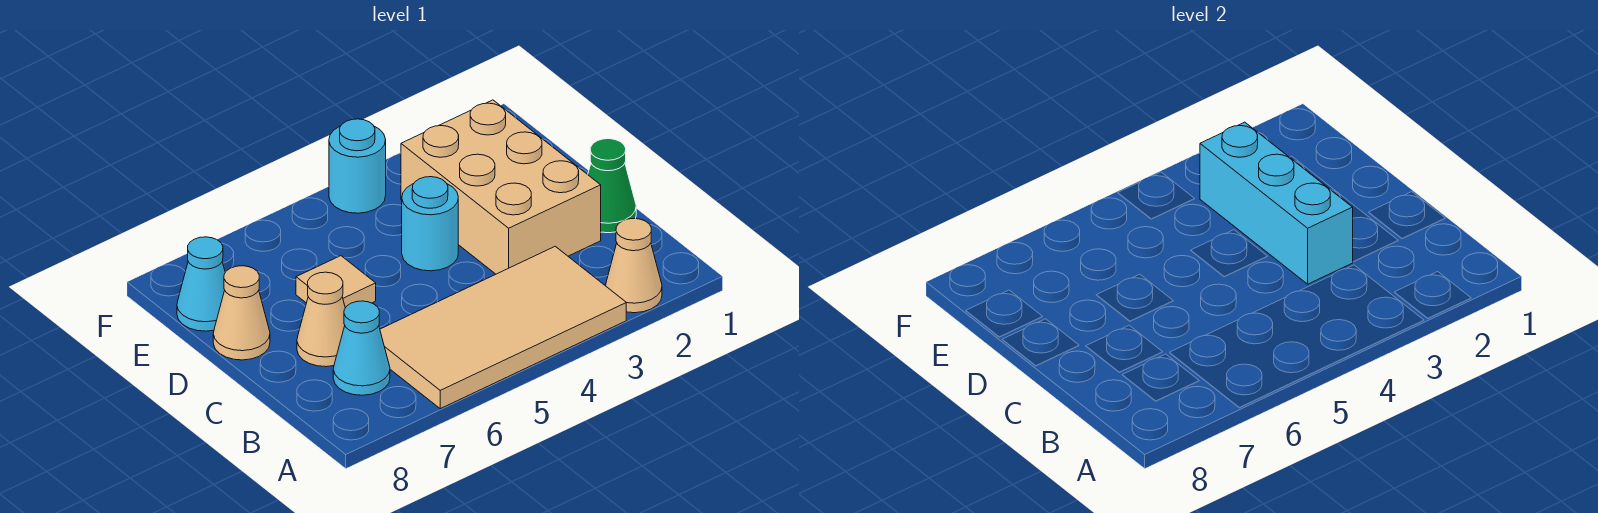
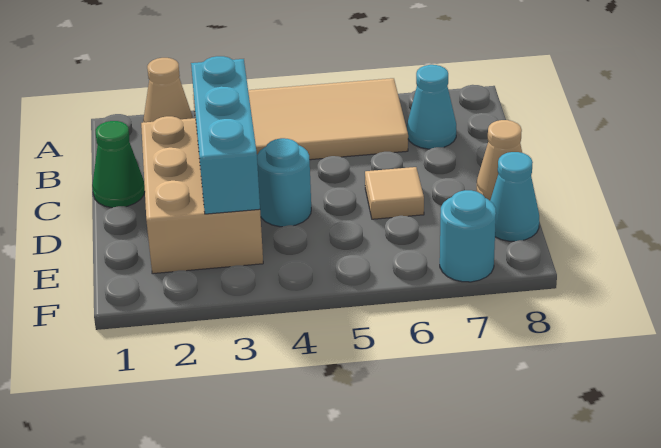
tan 1x1 cone [297,272,345,367] -> none
cyan 1x1 round brick [329,119,386,213] -> cyan 1x1 round brick moved to [440,190,496,282]

